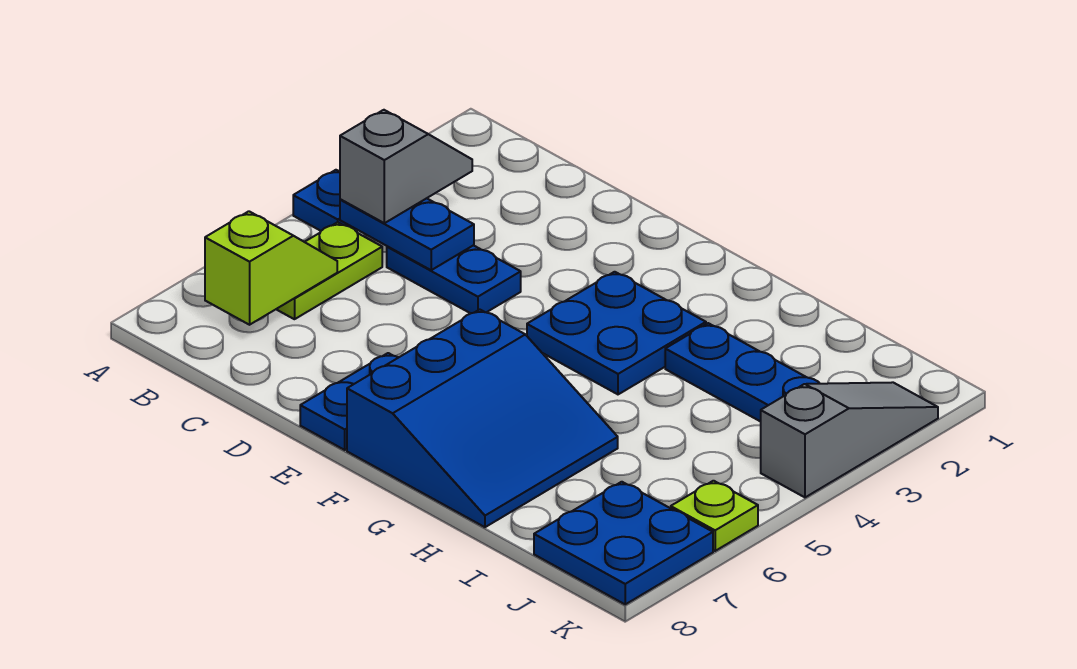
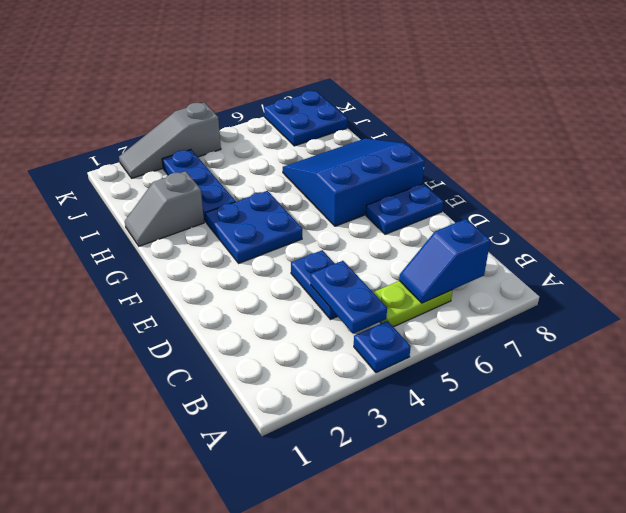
grey 1x2 slope [340,110,472,223] -> grey 1x2 slope moved to [125,171,204,246]
lime 1x2 slope [205,211,337,325] -> blue 1x2 slope [399,219,490,303]
lime 1x1 plate [671,481,758,551] -> none

